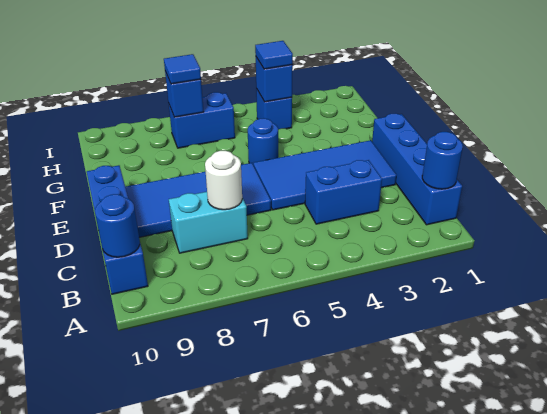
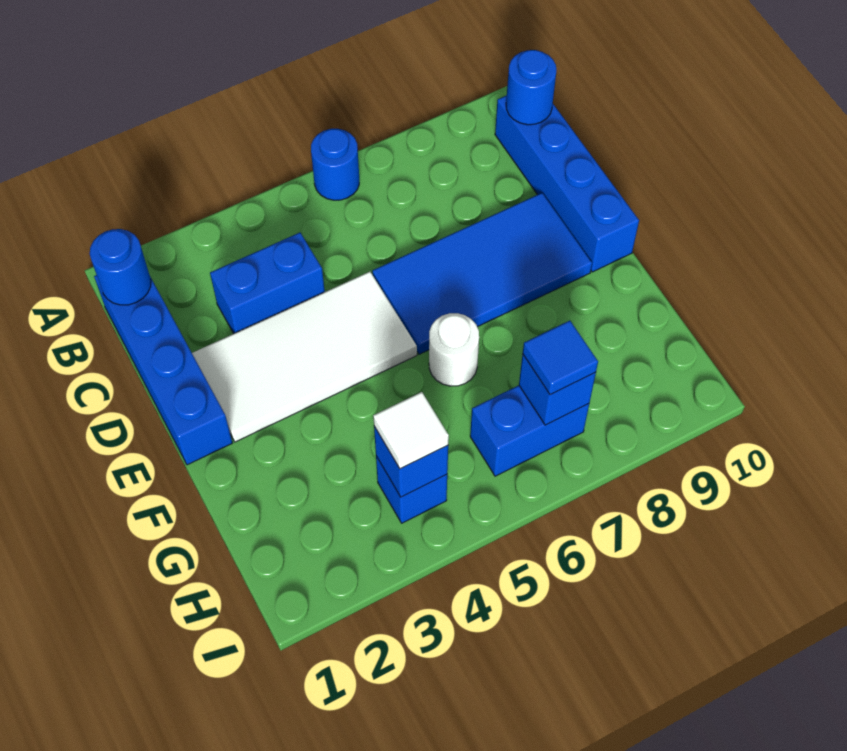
cyan 1x2 brick [169,192,248,253] -> none
white 1x1 round brick [205,151,242,210] -> white 1x1 round brick moved to [429,313,479,386]
blue 2x4 tile [254,140,397,210] -> white 2x4 tile [192,272,417,442]
blue 1x1 round brick [248,118,278,165] -> blue 1x1 round brick moved to [311,129,359,200]
blue 1x1 tile [255,41,293,69] -> white 1x1 tile [373,392,449,469]

